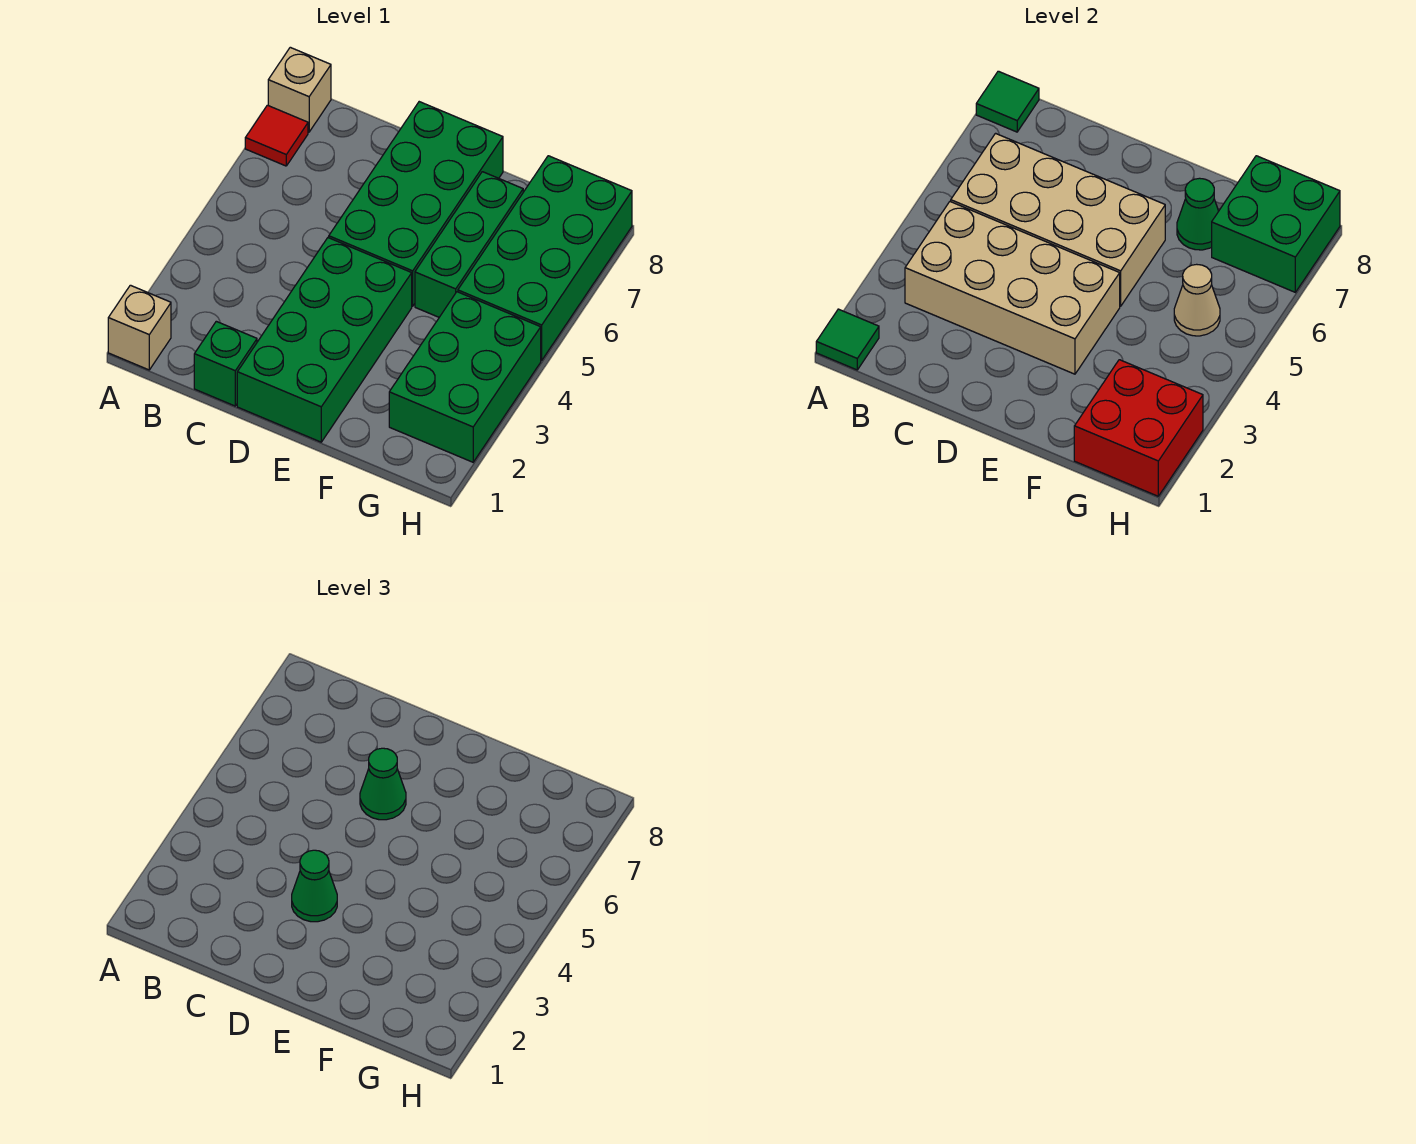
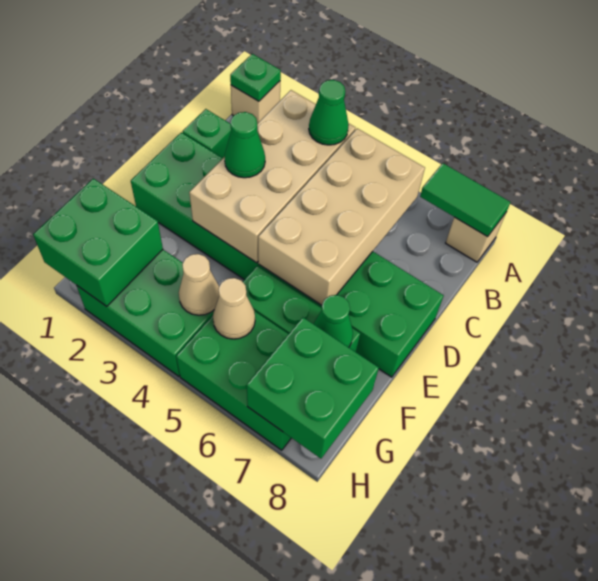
green 1x1 tile [816,309,879,370] -> green 1x1 plate [230,54,281,101]
red 1x1 tile [245,105,308,166] -> none
green 1x1 tile [976,71,1039,132] -> green 1x2 tile [420,163,510,237]
green 1x1 cone [360,748,406,820] -> green 1x1 cone moved to [309,80,349,145]
red 2x2 brick [1074,360,1203,496] -> green 2x2 brick [33,178,163,306]
none -> tan 1x1 cone [179,254,219,315]
green 2x4 brick [458,156,632,360] -> green 2x3 brick [176,311,291,450]

